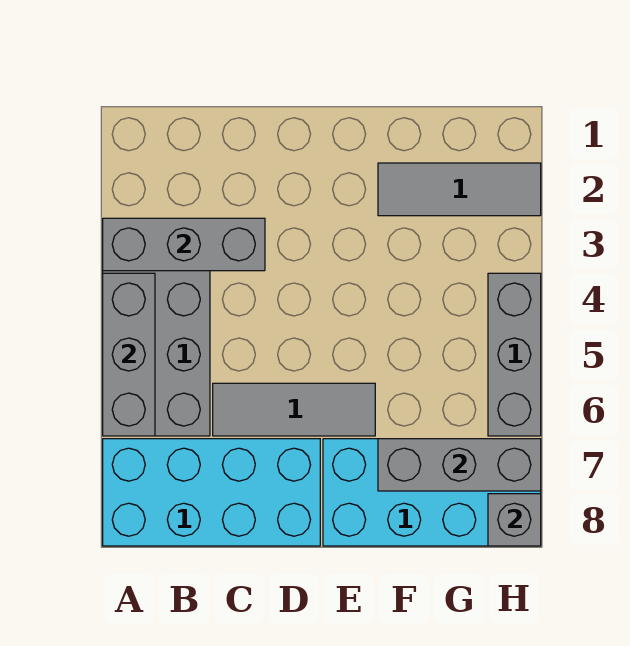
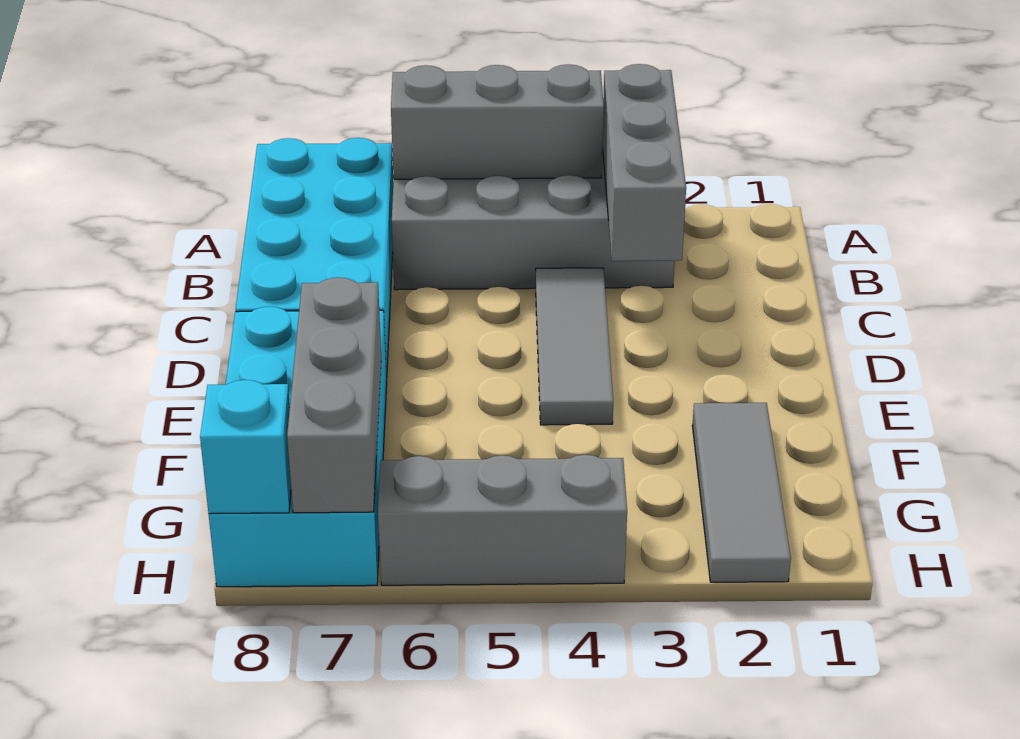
grey 1x3 tile [213,383,375,436] -> grey 1x3 tile moved to [536,268,613,425]
grey 1x1 brick [488,494,541,546] -> cyan 1x1 brick [200,380,291,514]

